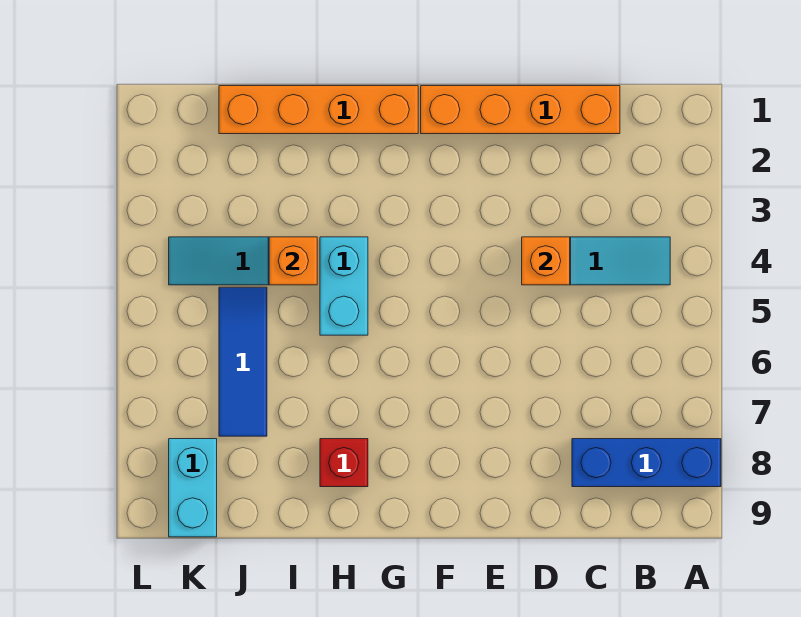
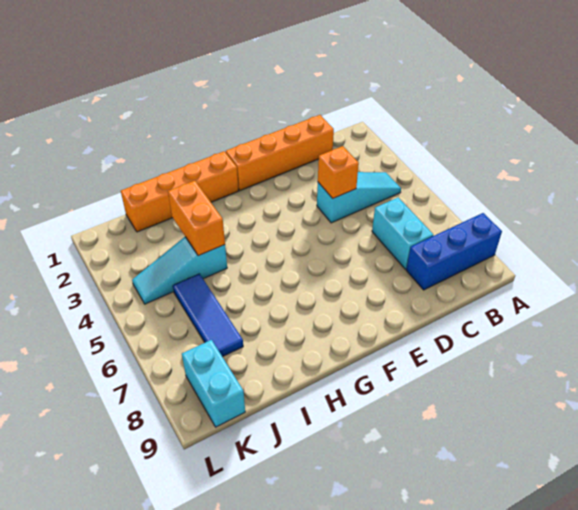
cyan 1x2 brick [320,237,368,335] -> cyan 1x2 brick moved to [372,197,433,269]
red 1x1 brick [320,439,368,487] -> none
orange 1x1 brick [269,237,317,285] -> orange 1x2 brick [168,181,225,256]

